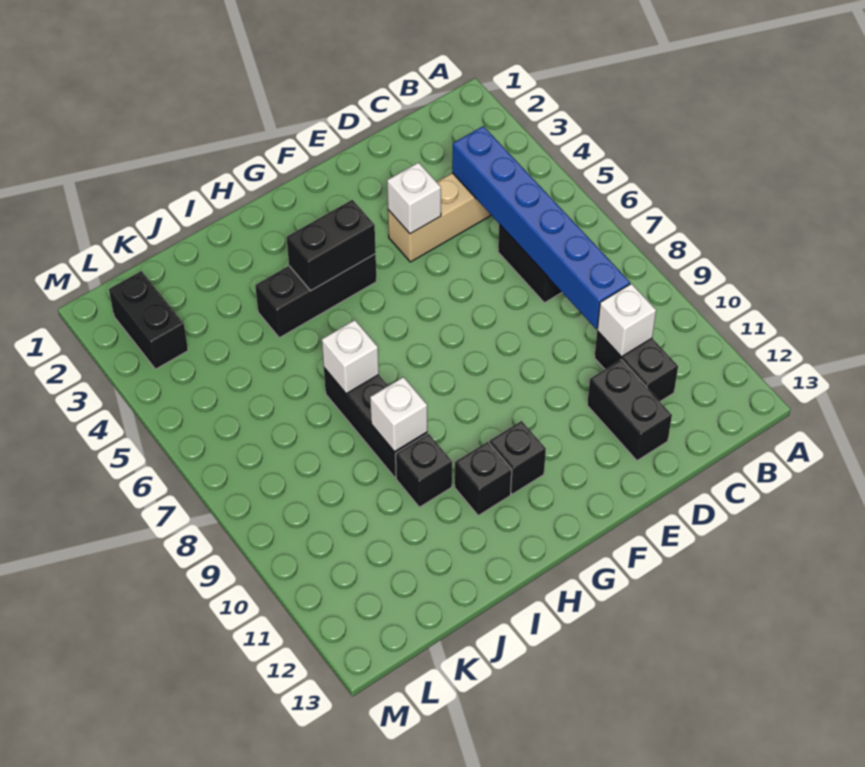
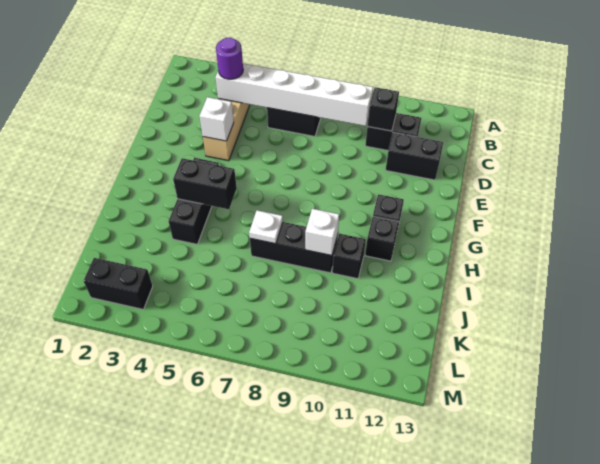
blue 1x6 brick [452,126,630,329] -> white 1x6 brick [216,63,373,126]
none -> purple 1x1 round brick [216,38,243,79]
white 1x1 brick [597,284,656,357] -> black 1x1 brick [367,87,399,131]
black 1x2 brick [287,200,376,291] -> black 1x2 brick turned to [173,158,237,209]
white 1x1 brick [322,320,379,394] -> white 1x1 plate [249,210,283,244]

